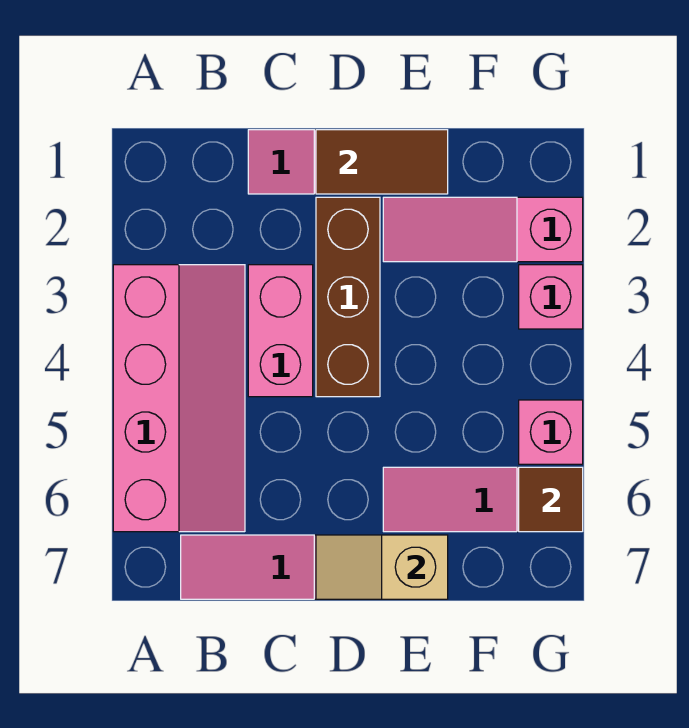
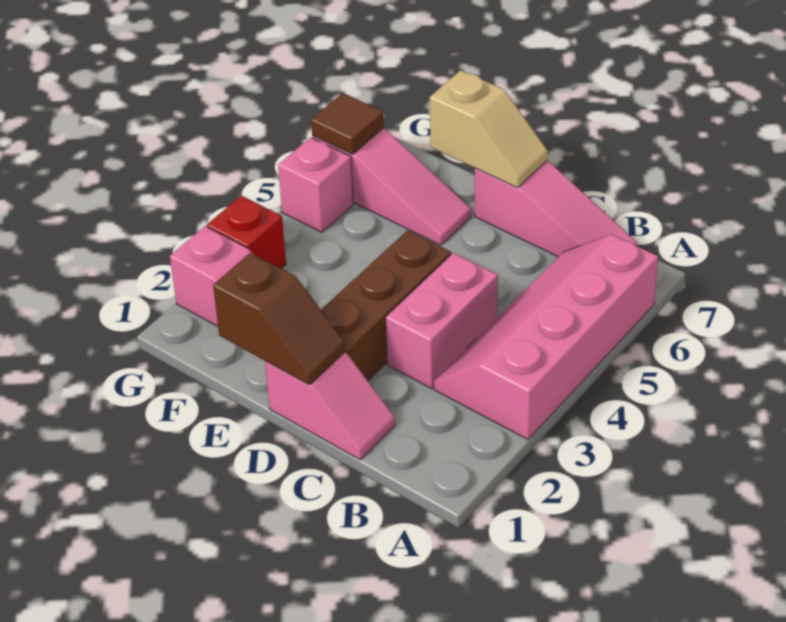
brown 1x2 tile [316,130,448,194] -> brown 1x2 slope [213,253,345,385]
pink 1x1 brick [519,265,583,329] -> red 1x1 brick [207,196,286,268]

